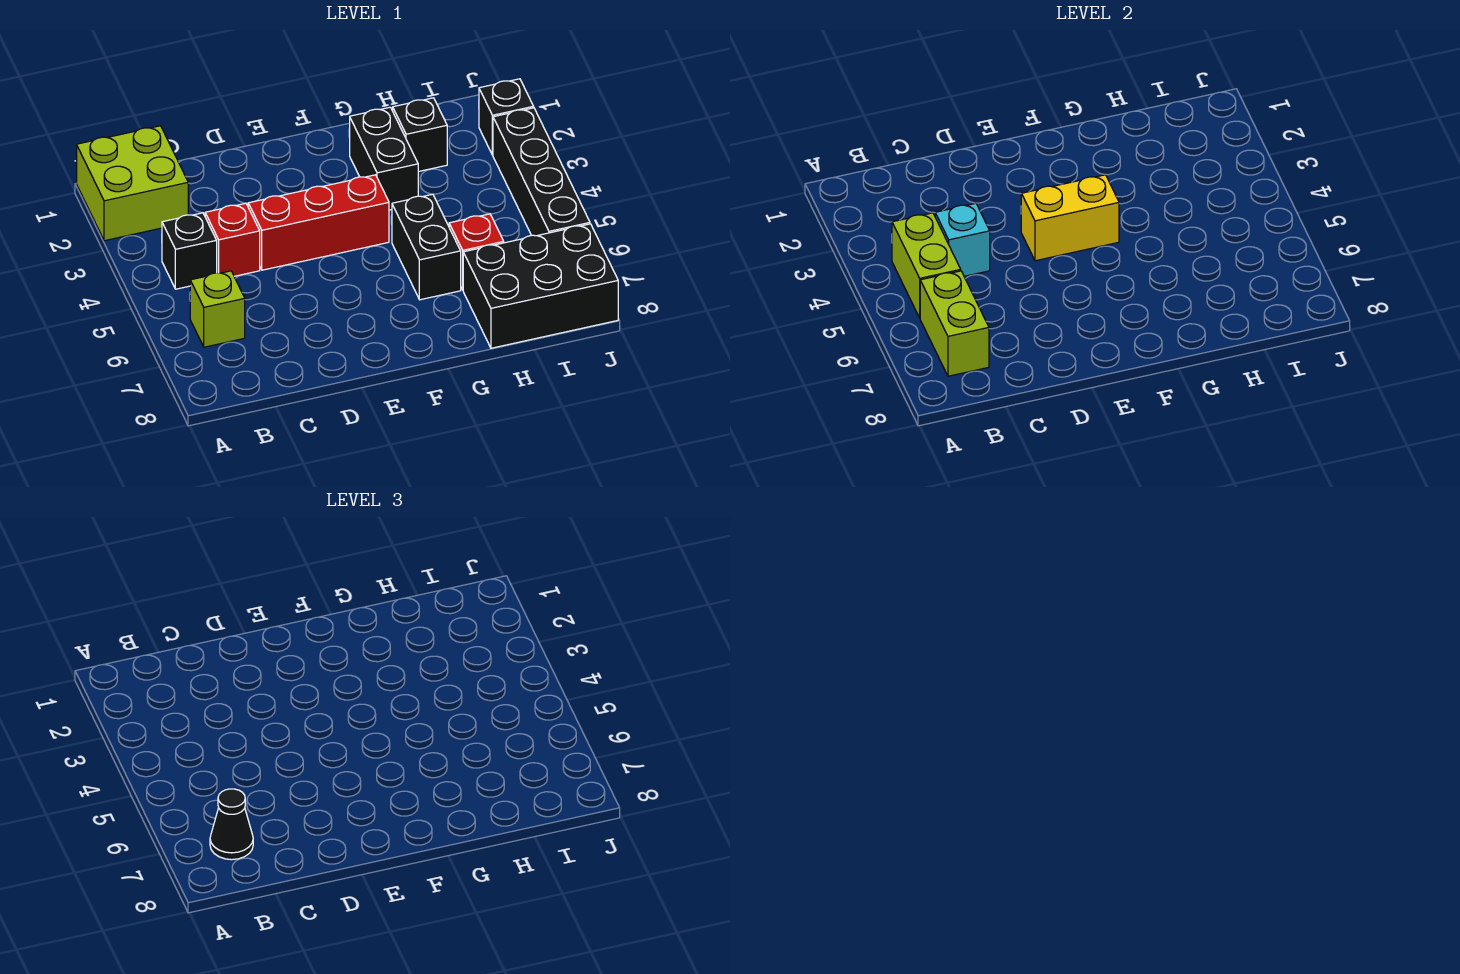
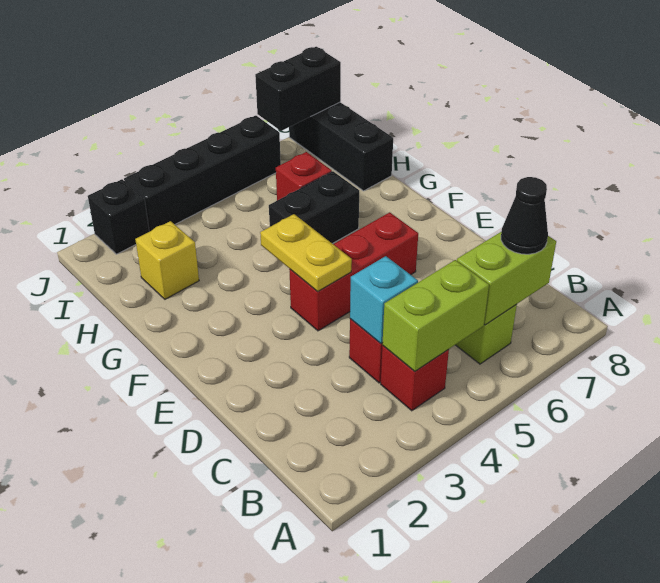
lime 2x2 brick [77,126,188,241] -> none
black 1x1 brick [162,213,217,289] -> red 1x1 brick [381,346,449,411]
red 1x3 brick [248,175,389,270] -> red 1x3 brick turned to [289,212,418,331]
yellow 1x2 brick [1021,175,1119,261] -> yellow 1x2 plate [260,214,352,292]
black 1x2 brick [350,107,418,210] -> black 1x2 brick moved to [255,47,341,131]
black 1x1 brick [393,98,447,172] -> yellow 1x1 brick [135,221,199,299]
black 2x3 brick [463,224,618,348] -> black 1x3 brick [289,102,393,191]

